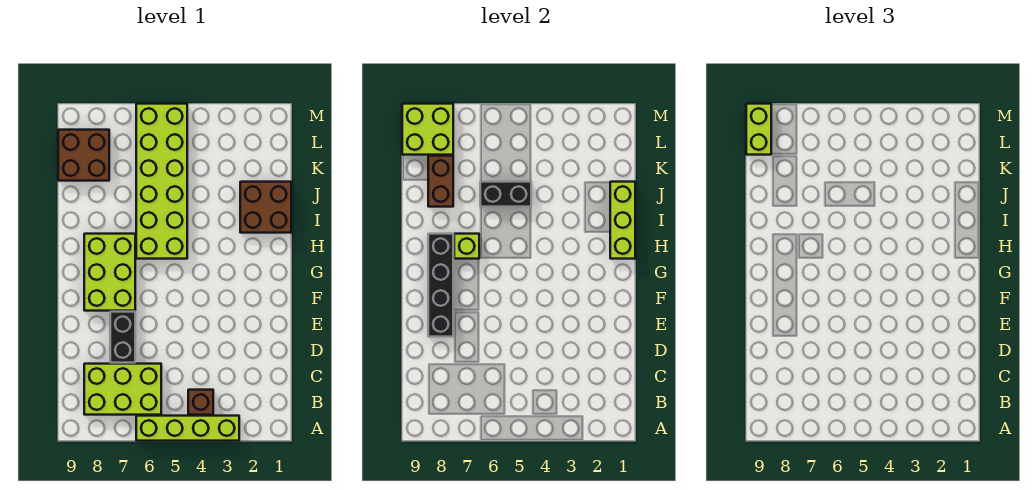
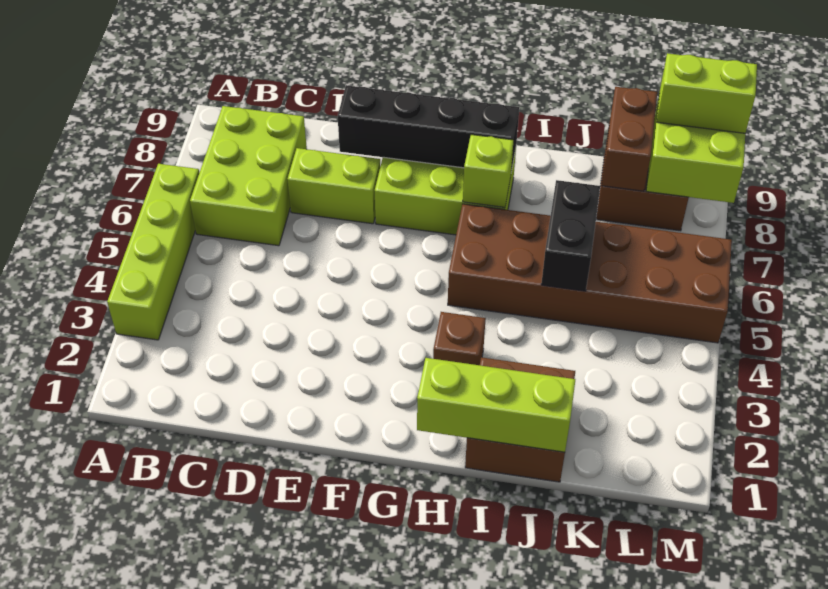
brown 1x1 brick [188,390,213,415] -> brown 1x1 brick moved to [433,312,486,365]
black 1x2 brick [110,312,135,363] -> lime 1x2 brick [287,148,380,224]
lime 2x6 brick [136,104,187,259] -> brown 2x6 brick [448,204,732,343]
brown 1x2 brick [428,156,453,207] -> brown 1x2 brick turned to [602,87,657,191]

